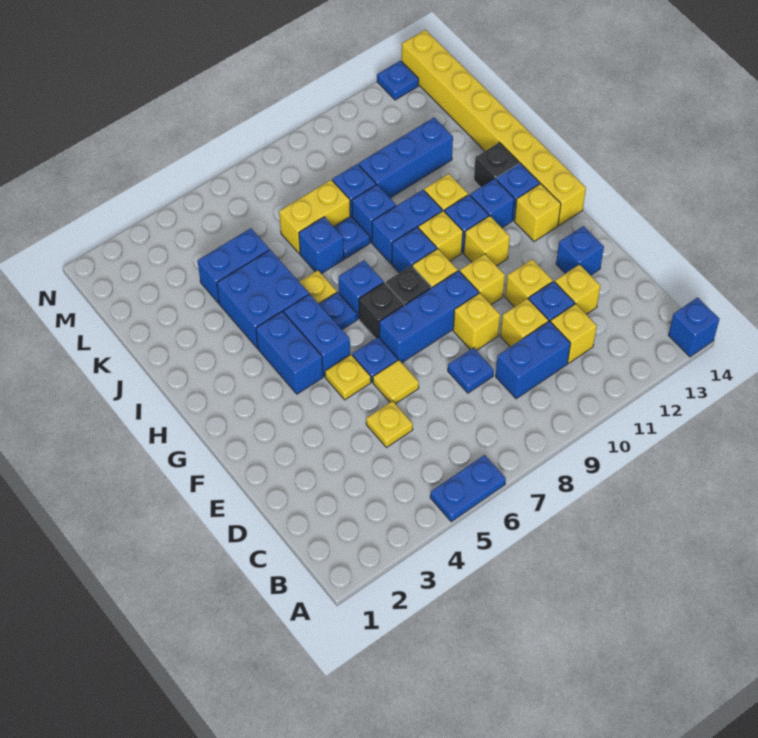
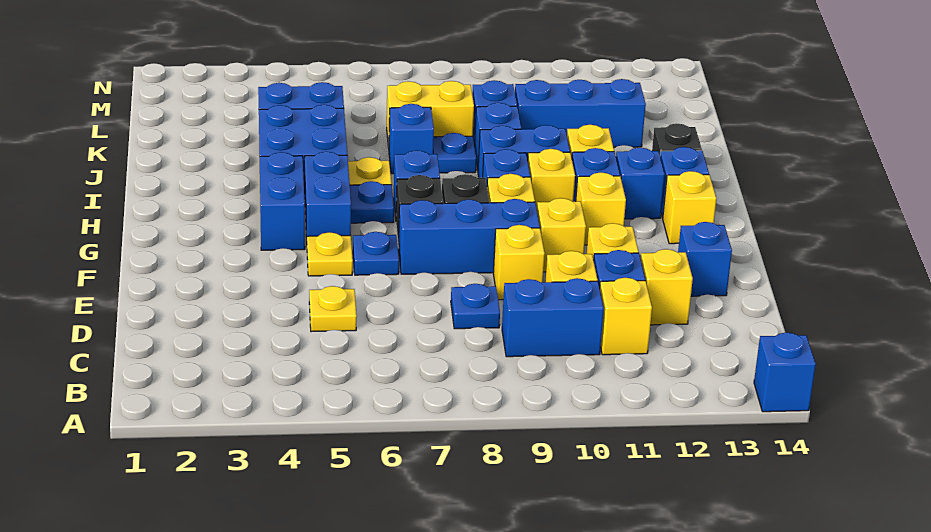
blue 1x2 plate [430,455,506,522] -> none
yellow 1x1 tile [373,360,419,404] -> none
yellow 1x8 brick [402,30,586,225] -> none
blue 1x1 plate [377,61,419,100] -> none

